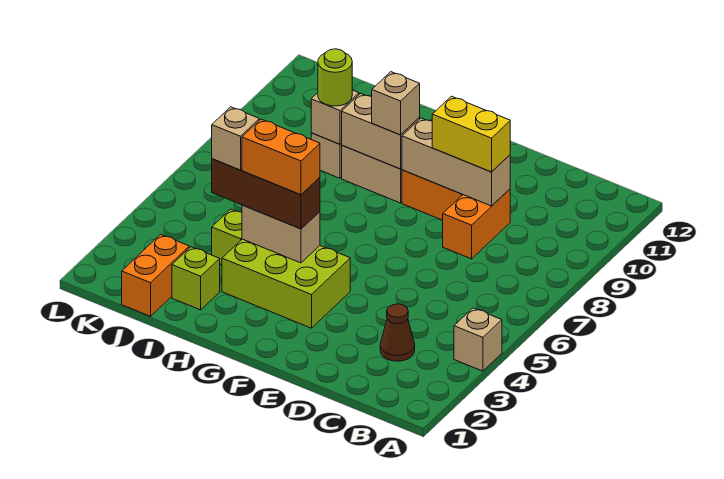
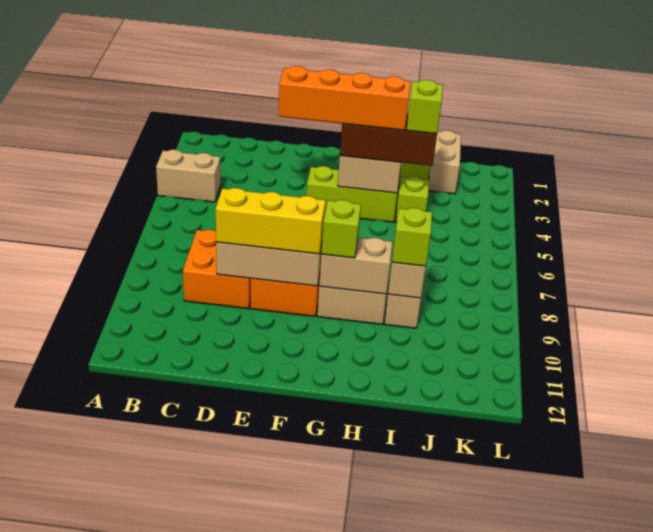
tan 1x1 brick [454,308,502,371] -> tan 1x2 brick [156,150,221,202]
brown 1x1 cone [380,304,415,361] -> none
orange 1x2 brick [443,189,510,259] -> orange 2x2 brick [183,230,251,309]
yellow 1x2 brick [432,96,510,172] -> yellow 1x3 brick [216,188,326,254]
lime 2x3 brick [222,239,350,328] -> lime 1x3 brick [306,166,397,222]
orange 1x2 brick [242,119,320,195] -> orange 1x4 brick [279,66,411,130]
tan 1x1 brick [372,72,420,135] -> lime 1x1 brick [321,200,361,258]
tan 1x1 brick [212,107,259,170] -> lime 1x1 brick [407,80,443,134]
lime 1x1 round brick [318,49,352,106] -> lime 1x1 brick [392,208,432,266]
orange 1x2 brick [122,234,189,316] -> tan 1x2 brick [429,130,461,194]

